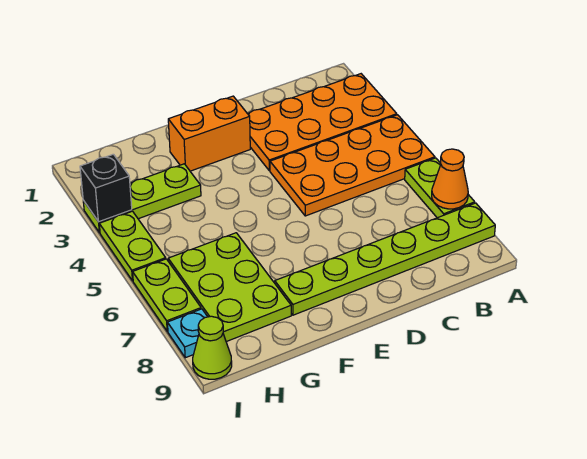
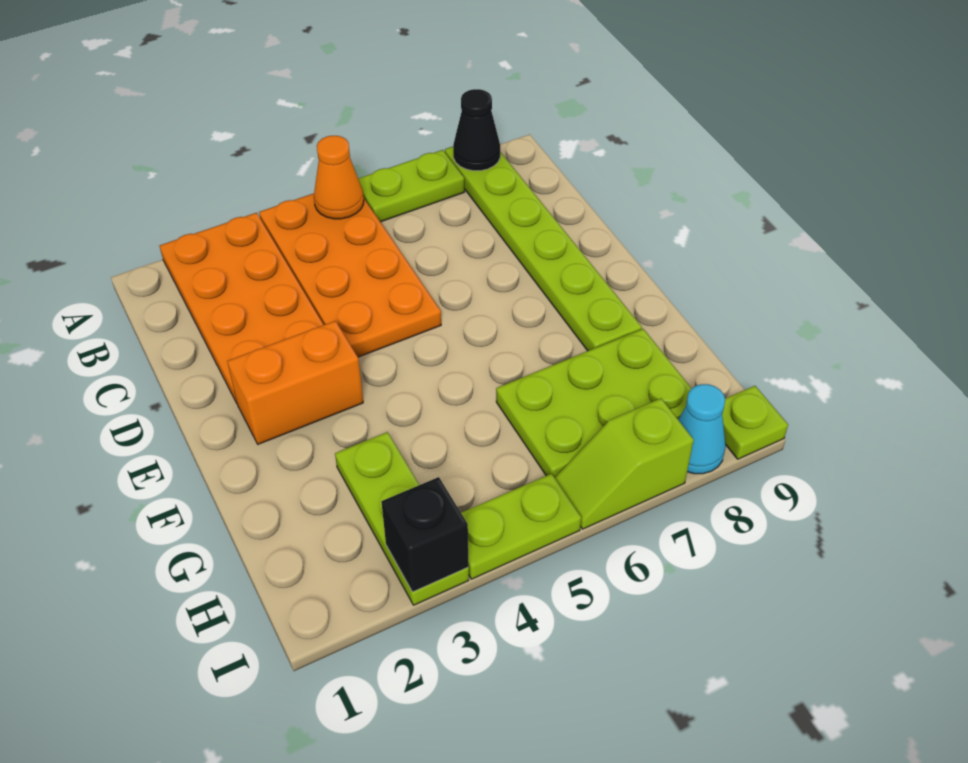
orange 1x1 cone [432,149,468,209] -> orange 1x1 cone moved to [314,136,364,219]
none -> black 1x1 cone [453,89,500,171]
orange 1x2 brick [168,96,250,171] -> orange 1x2 brick turned to [227,321,363,444]
lime 1x2 plate [133,259,201,331] -> lime 1x2 slope [555,398,694,529]
cyan 1x1 plate [167,309,207,358] -> cyan 1x1 cone [678,384,726,474]
lime 1x1 cone [193,316,232,379] -> lime 1x1 plate [722,386,788,459]

